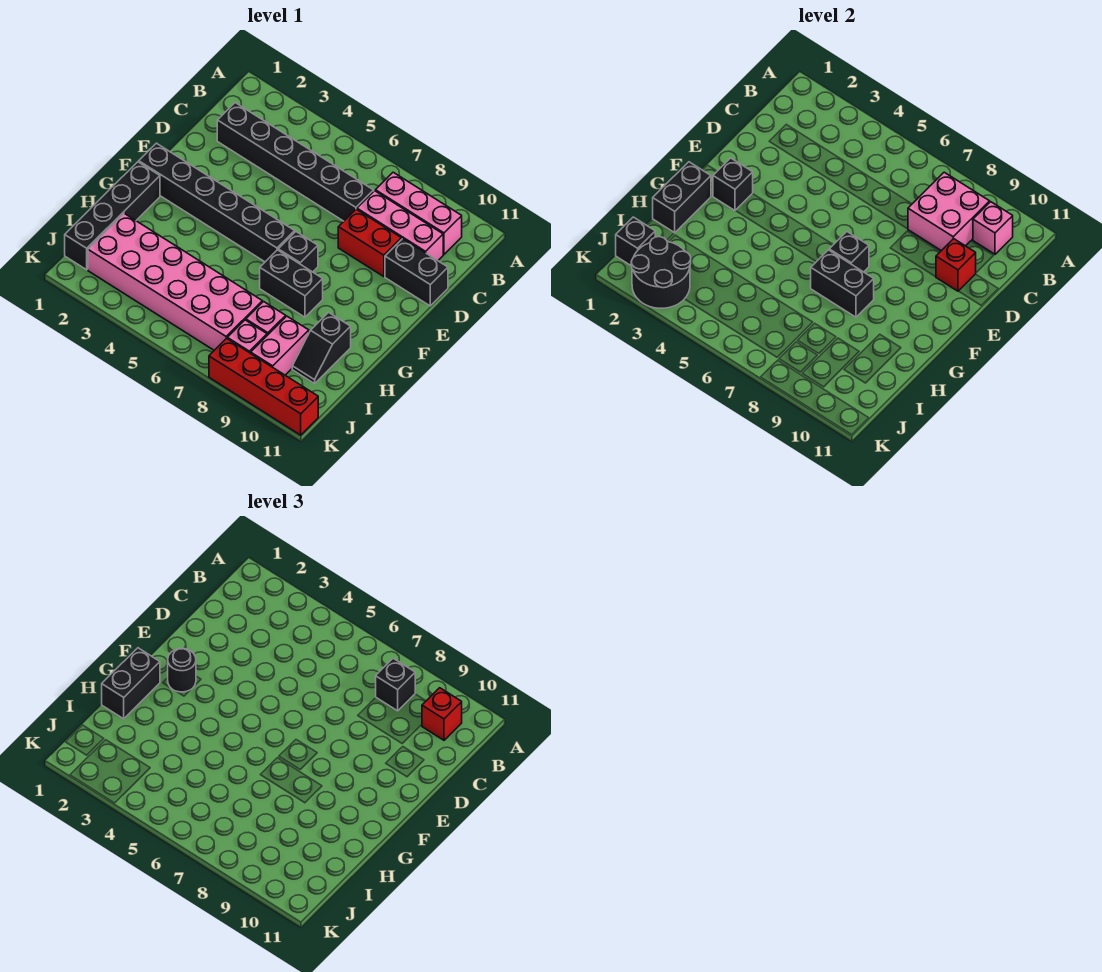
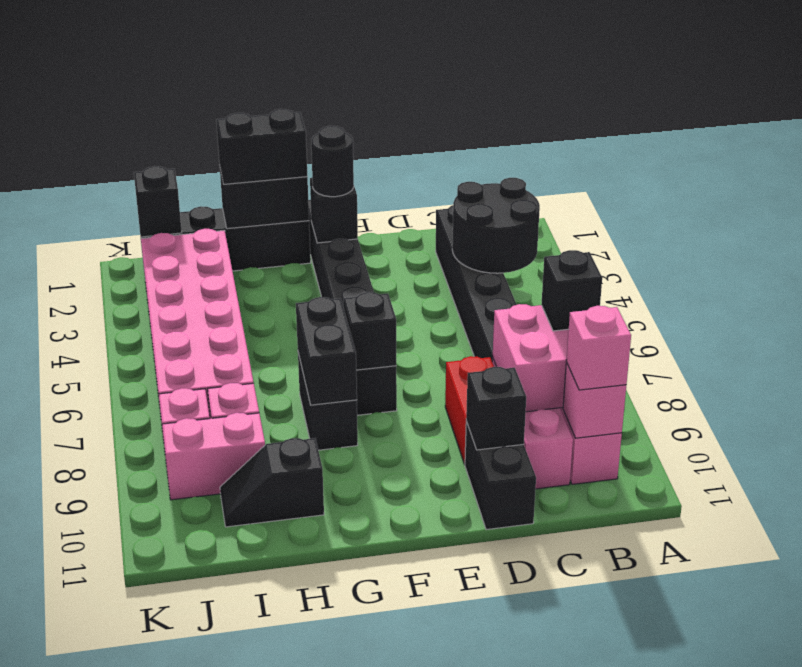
red 1x1 brick [422,688,462,740] -> pink 1x1 brick [566,306,631,390]
red 1x1 brick [936,239,976,291] -> black 1x1 brick [466,367,526,450]
black 2x2 round brick [631,237,691,308] -> black 2x2 round brick moved to [452,178,540,273]
red 1x4 brick [209,338,318,435] -> none

